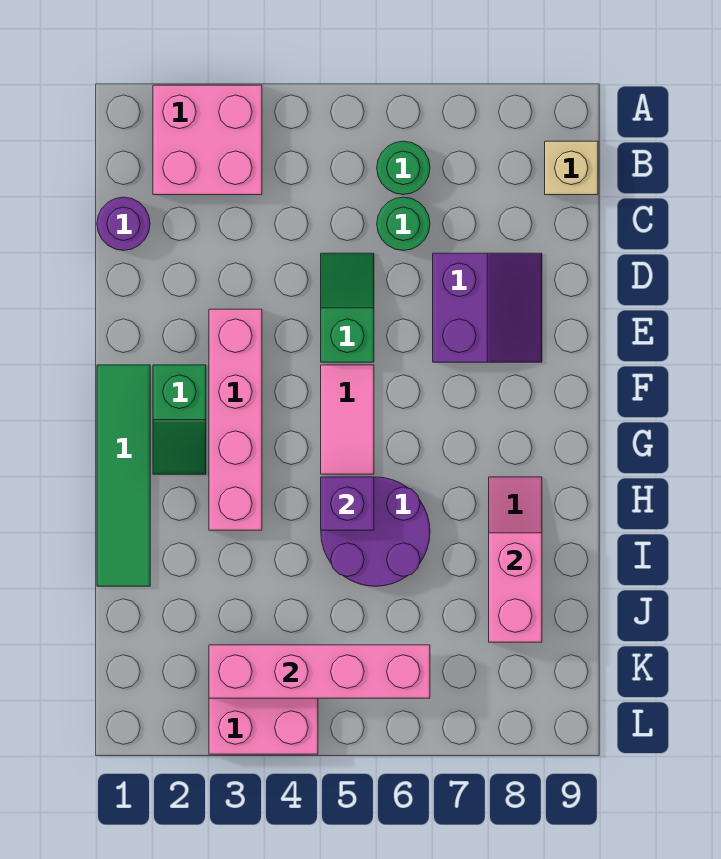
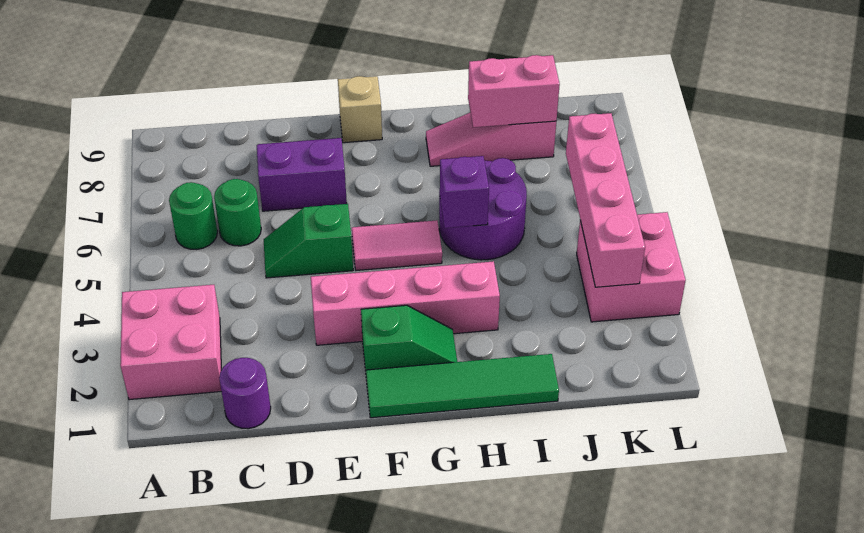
tan 1x1 brick [545,141,598,195] -> tan 1x1 brick moved to [338,76,382,143]

